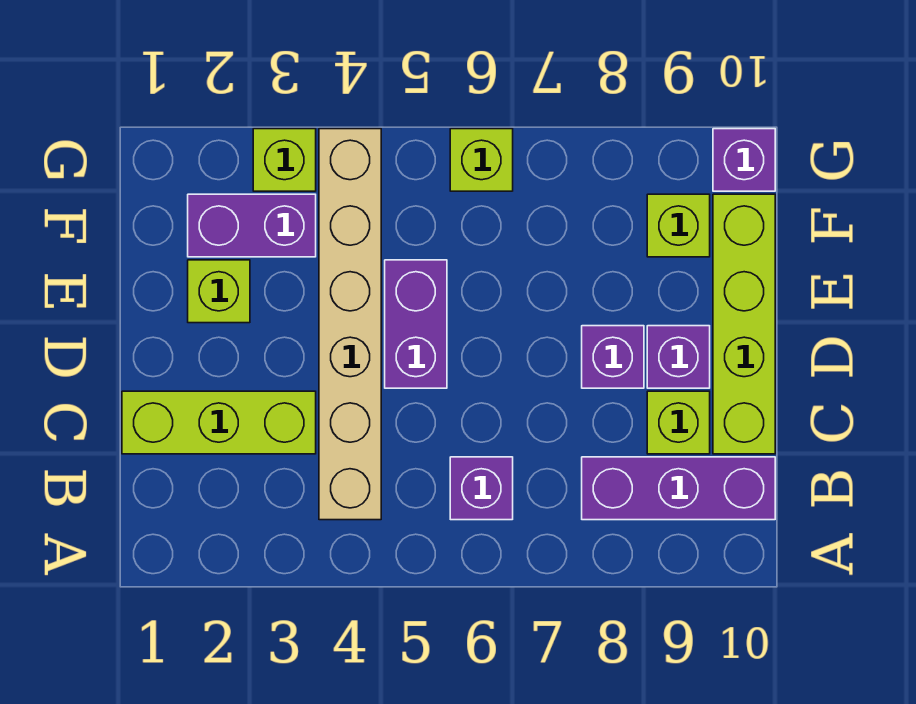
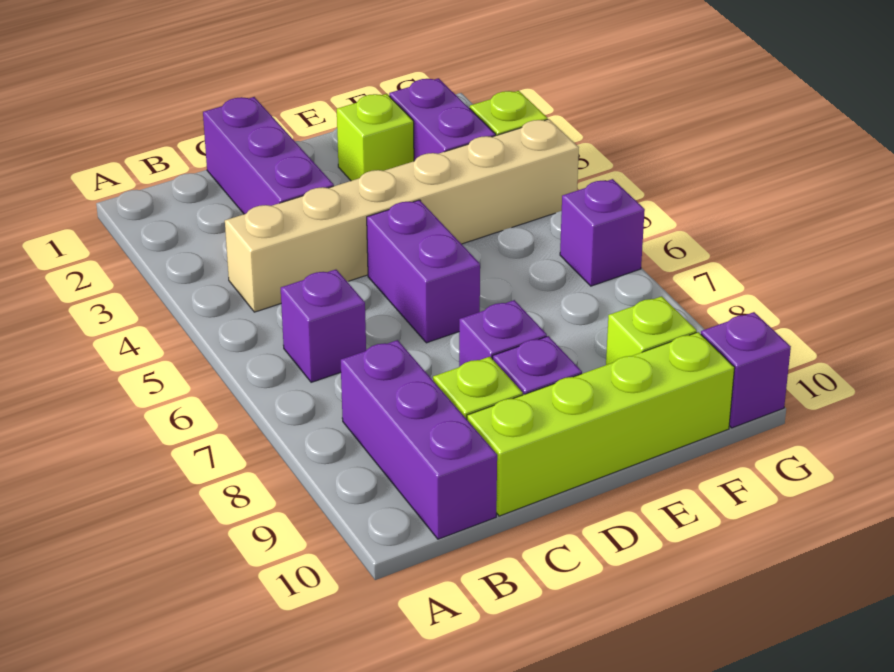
lime 1x3 brick [122,391,316,454] -> purple 1x3 brick [203,97,334,214]
purple 1x2 brick [385,260,447,388] -> purple 1x2 brick turned to [367,200,480,343]
lime 1x1 brick [450,129,513,191] -> purple 1x1 brick [560,179,645,286]

